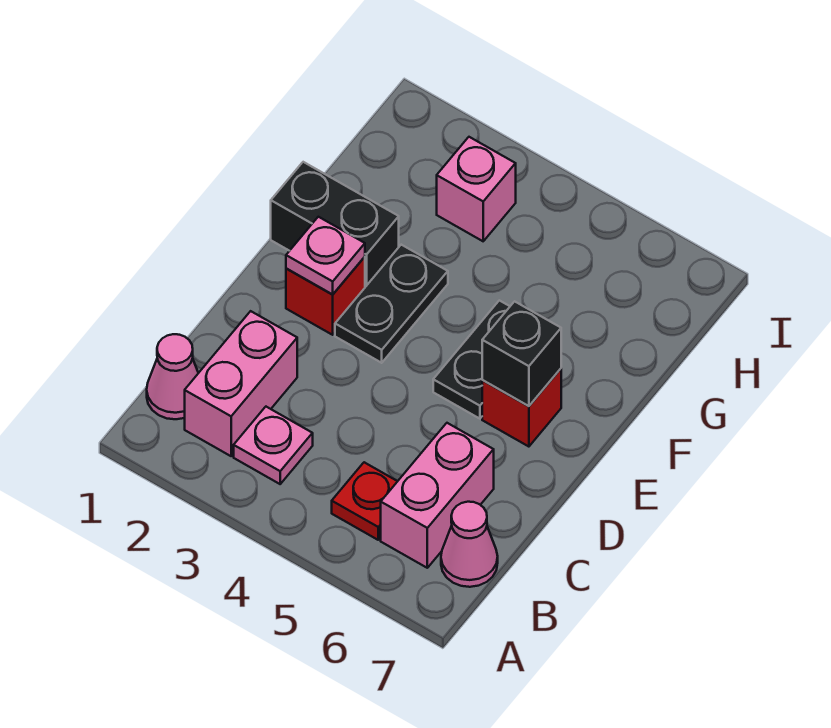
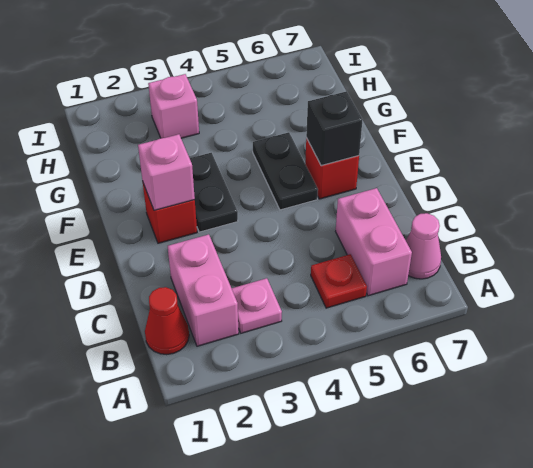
pink 1x1 cone [147,334,198,419] -> red 1x1 cone [145,287,189,355]
pink 1x1 plate [286,217,365,295] -> pink 1x1 brick [138,134,195,210]
black 1x2 brick [271,162,399,287] -> none

